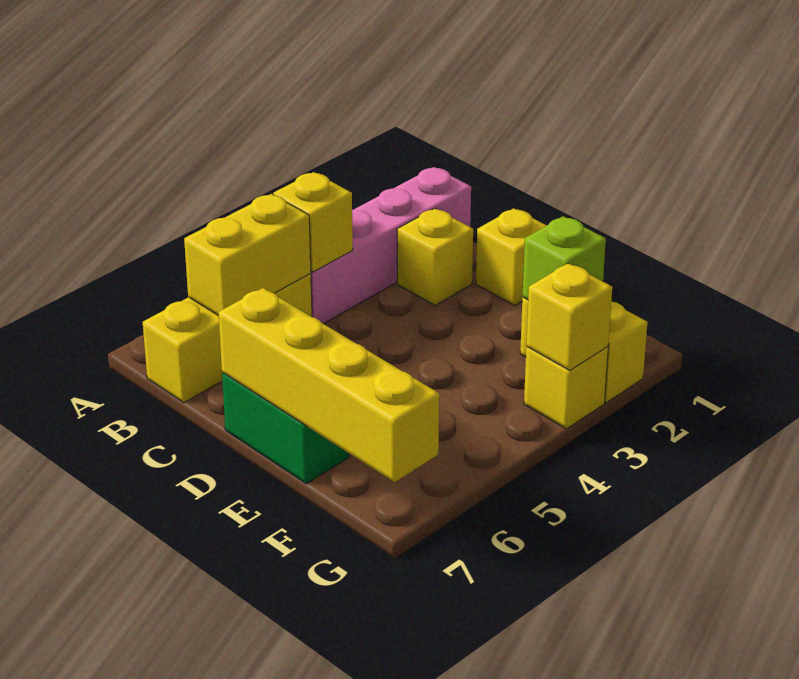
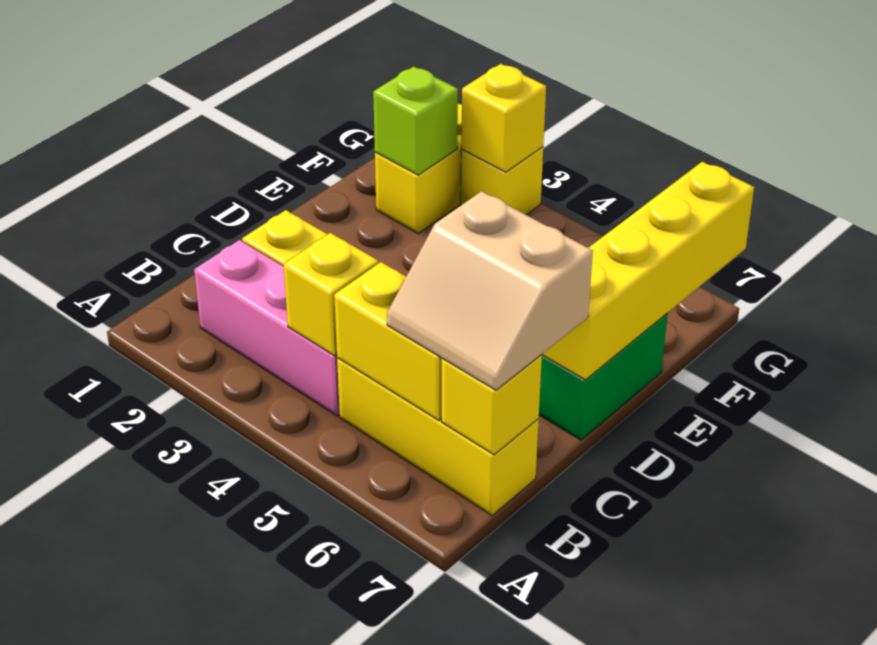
pink 1x4 brick [311,167,471,324] -> pink 1x3 brick [194,240,340,416]
none -> tan 2x2 slope [387,191,593,390]
yellow 1x1 brick [476,208,547,305] -> yellow 1x1 brick moved to [442,355,542,455]

